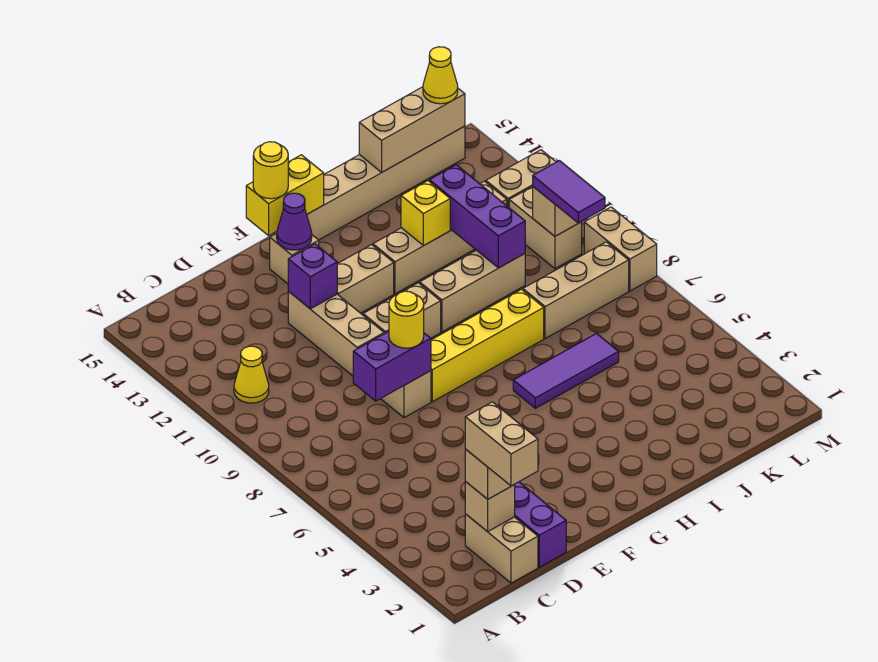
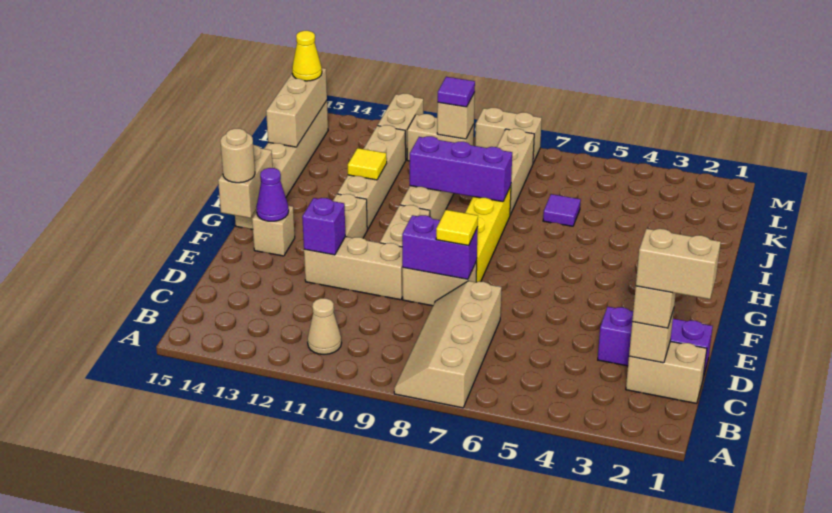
none -> tan 2x4 slope [394,281,502,408]
yellow 1x1 cone [234,346,269,403] -> tan 1x1 cone [308,298,341,354]
purple 1x2 brick [353,331,431,401] -> purple 1x2 brick turned to [402,215,478,279]
yellow 1x1 round brick [389,291,424,348] -> yellow 1x1 tile [436,210,478,246]
yellow 1x2 brick [246,155,324,236] -> tan 1x2 brick [218,145,273,218]
yellow 1x1 round brick [253,142,288,199] -> tan 1x1 round brick [220,129,255,183]
purple 1x3 tile [513,333,619,408] -> purple 1x1 tile [543,194,581,226]
yellow 1x1 brick [401,181,450,246] -> yellow 1x1 tile [348,148,387,180]
purple 1x3 brick [429,165,525,268] -> purple 1x3 brick moved to [410,136,512,202]
purple 1x2 tile [533,161,605,223] -> purple 1x1 tile [438,77,475,107]

